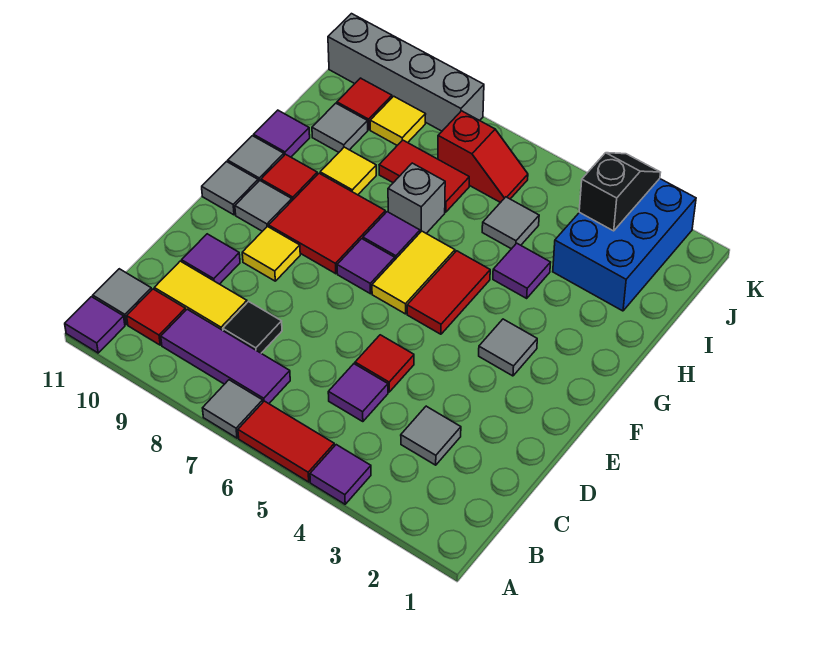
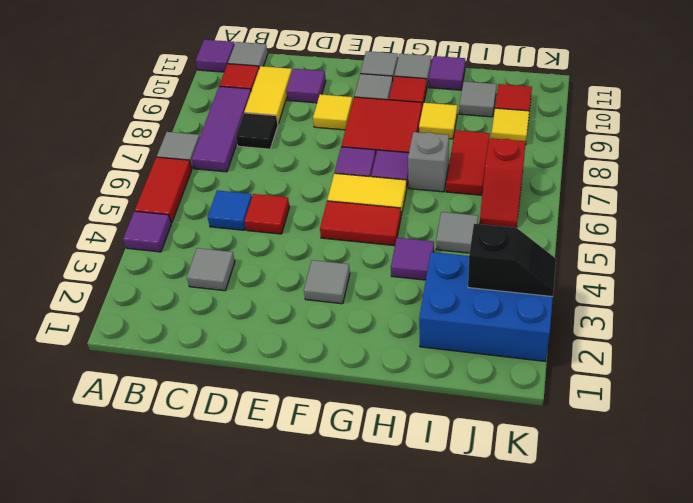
purple 1x1 tile [328,364,388,422] -> blue 1x1 tile [208,191,252,230]
grey 1x4 brick [328,14,484,131] -> none

